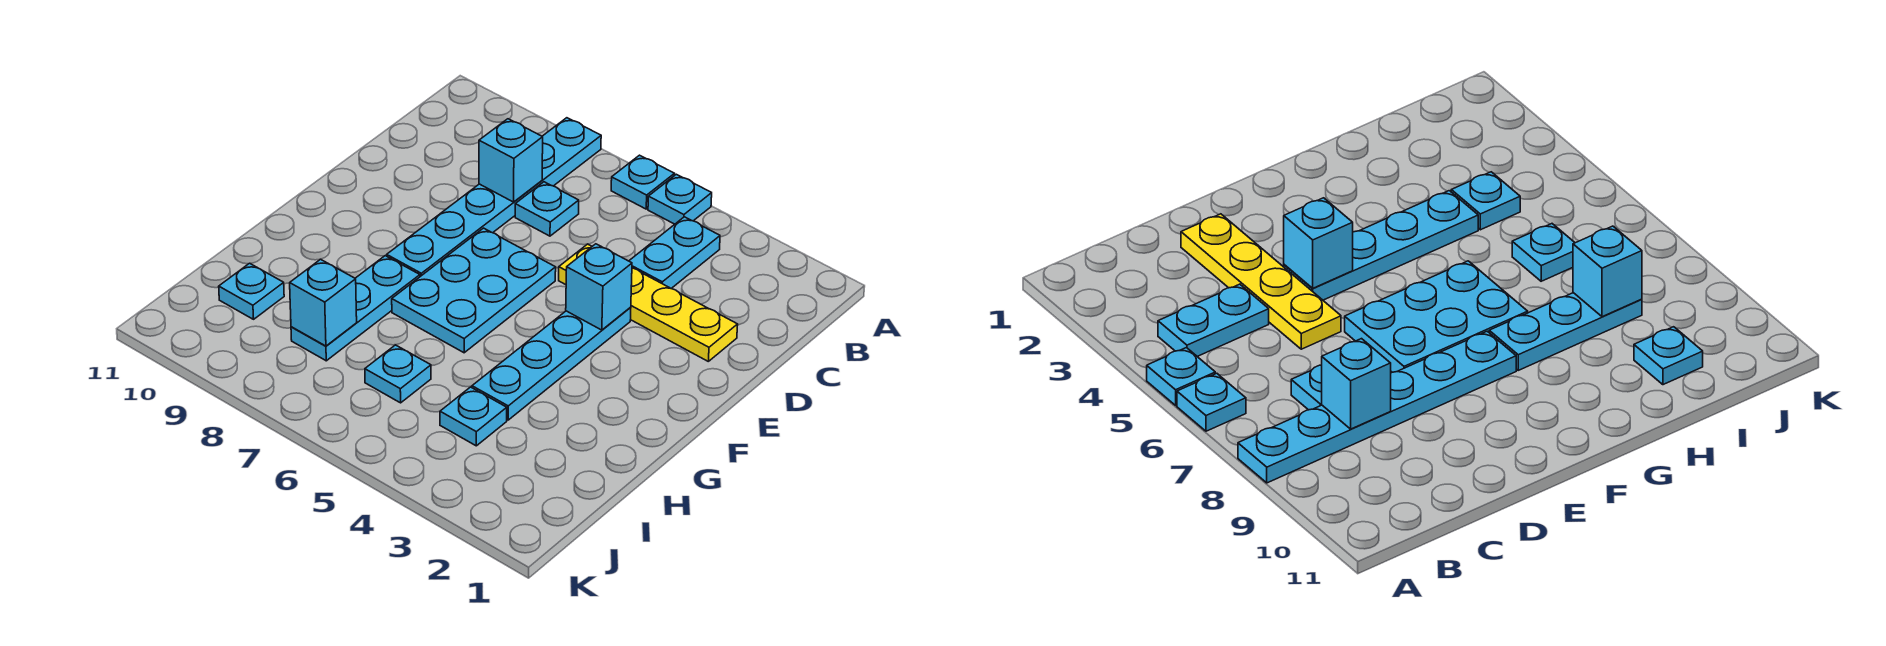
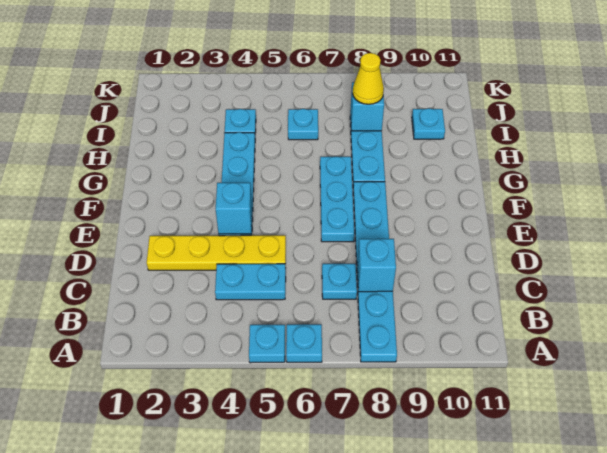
cyan 1x2 plate [629,217,720,288] -> cyan 1x2 plate turned to [215,264,286,300]
cyan 2x3 plate [392,228,556,353] -> cyan 1x3 plate [320,157,354,242]
none -> yellow 1x1 cone [353,53,384,104]

